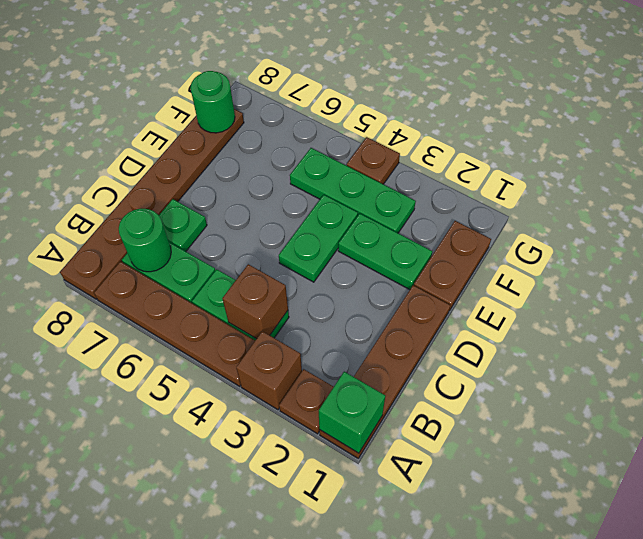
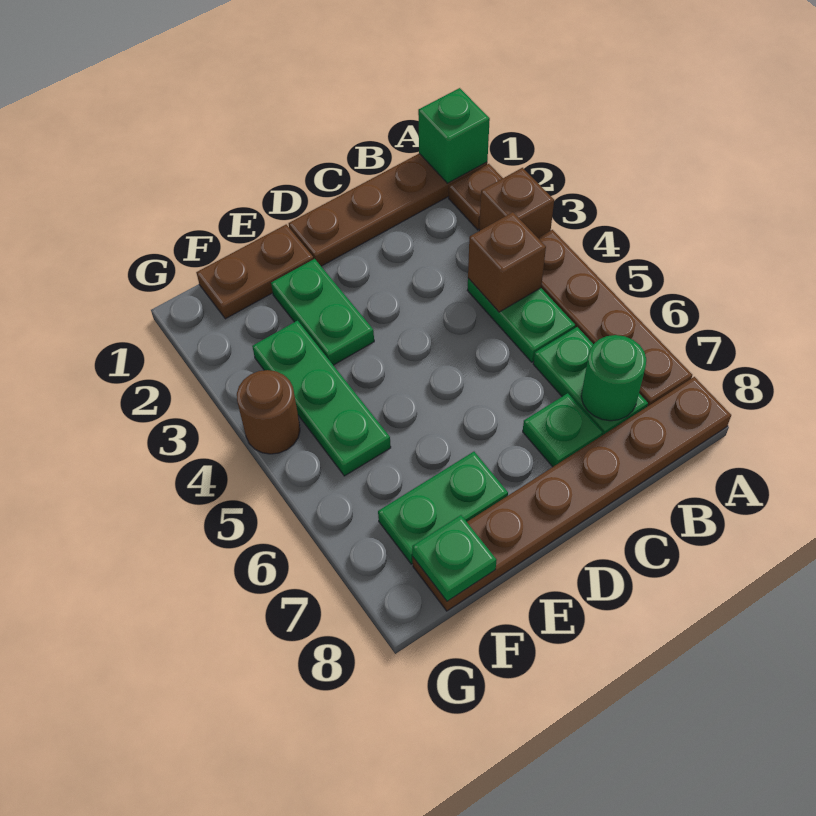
green 1x2 plate [279,195,358,282] -> green 1x2 plate moved to [378,452,508,564]
green 1x1 round brick [190,71,235,133] -> green 1x1 plate [412,515,497,601]
brown 1x1 plate [347,137,400,184] -> brown 1x1 round brick [237,370,300,454]

